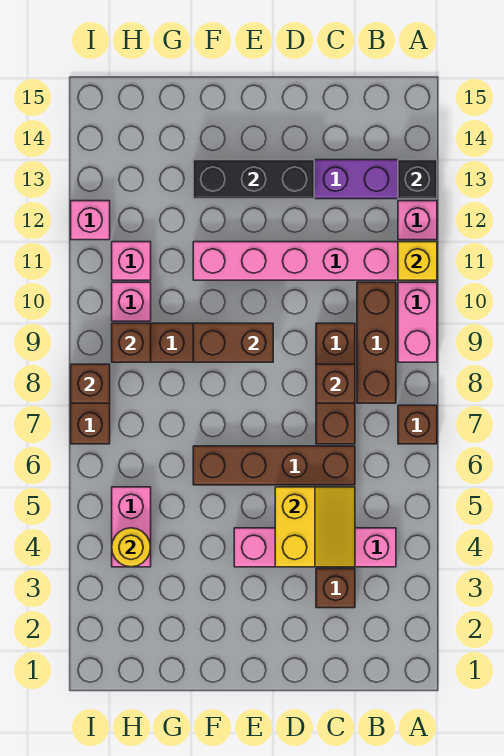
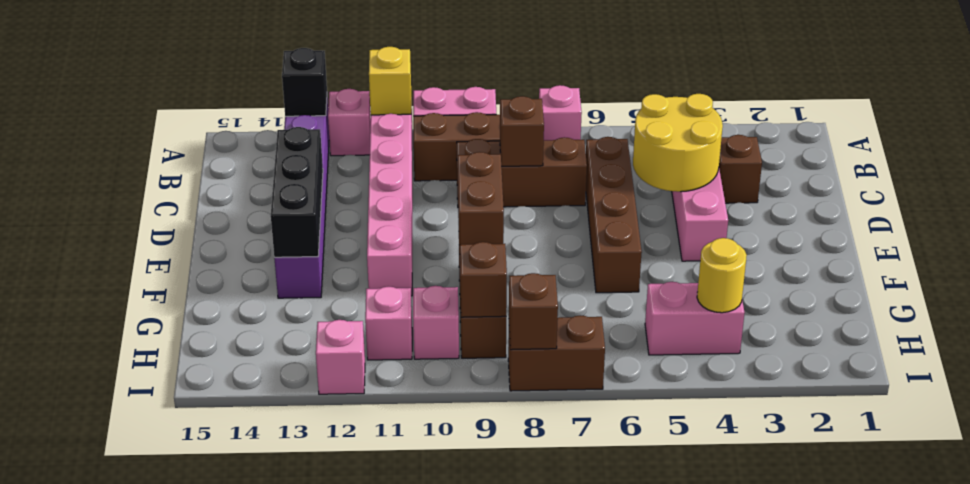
brown 1x1 brick [398,405,437,444] -> pink 1x1 brick [539,85,582,140]
yellow 2x2 slope [275,487,355,567] -> yellow 2x2 round brick [633,94,723,192]

